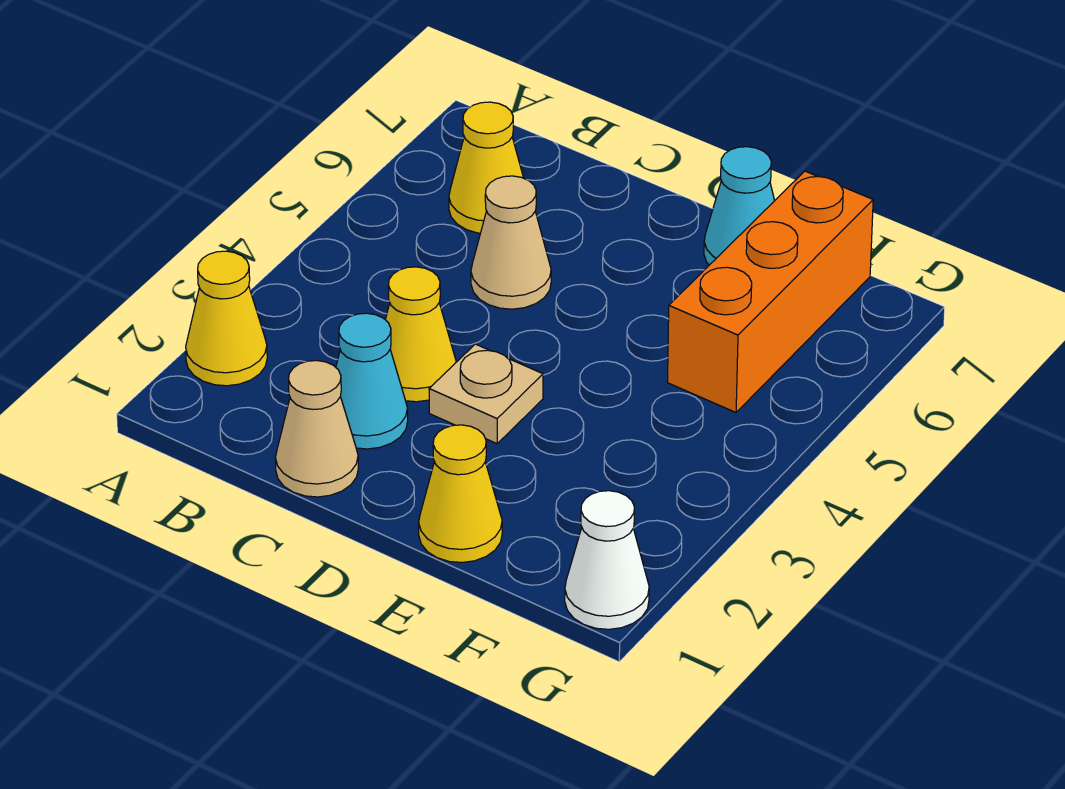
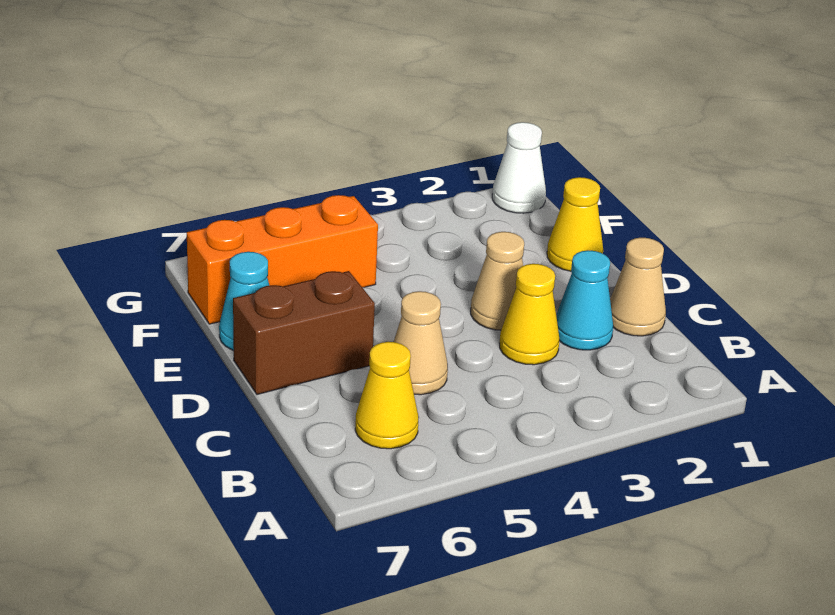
yellow 1x1 cone [186,251,267,386] -> none
tan 1x1 plate [429,344,543,444] -> tan 1x1 cone [471,232,524,330]
none -> brown 1x2 brick [233,271,375,394]

